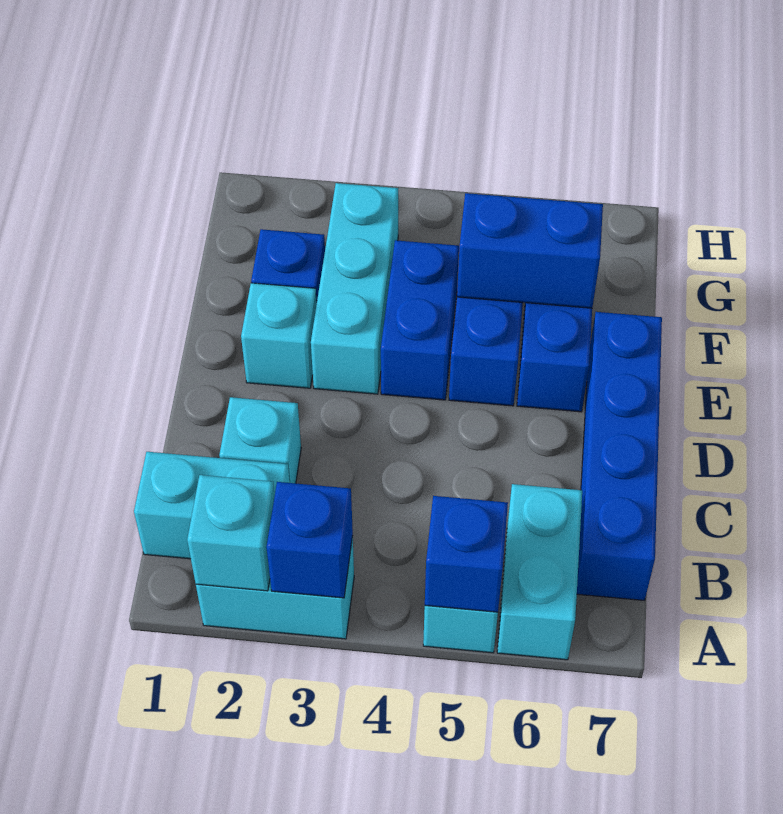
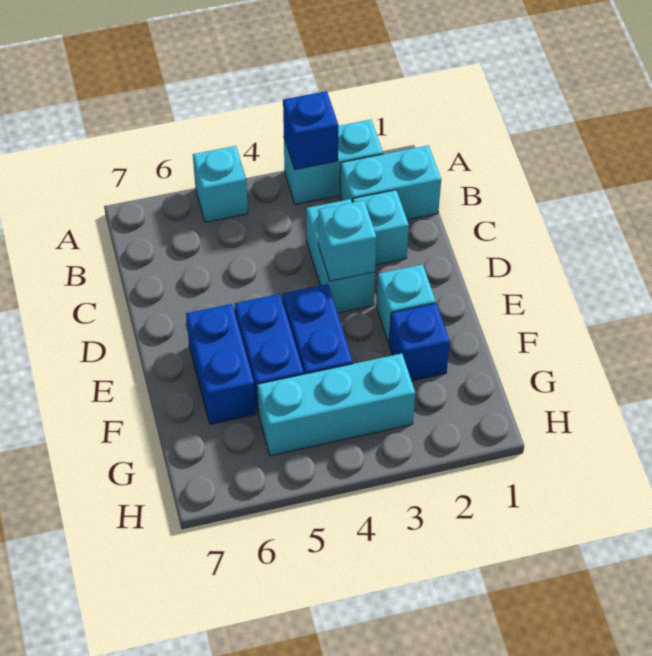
cyan 1x1 brick [187,475,275,591] -> cyan 1x1 brick moved to [318,200,377,281]
blue 1x1 brick [425,496,508,612] -> none
cyan 1x2 brick [497,484,582,660] -> cyan 1x2 brick moved to [306,199,375,313]
blue 1x4 brick [577,312,662,600] -> none
cyan 1x3 brick [311,183,398,394] -> cyan 1x3 brick turned to [257,354,415,456]
blue 1x2 brick [457,193,603,308] -> none

